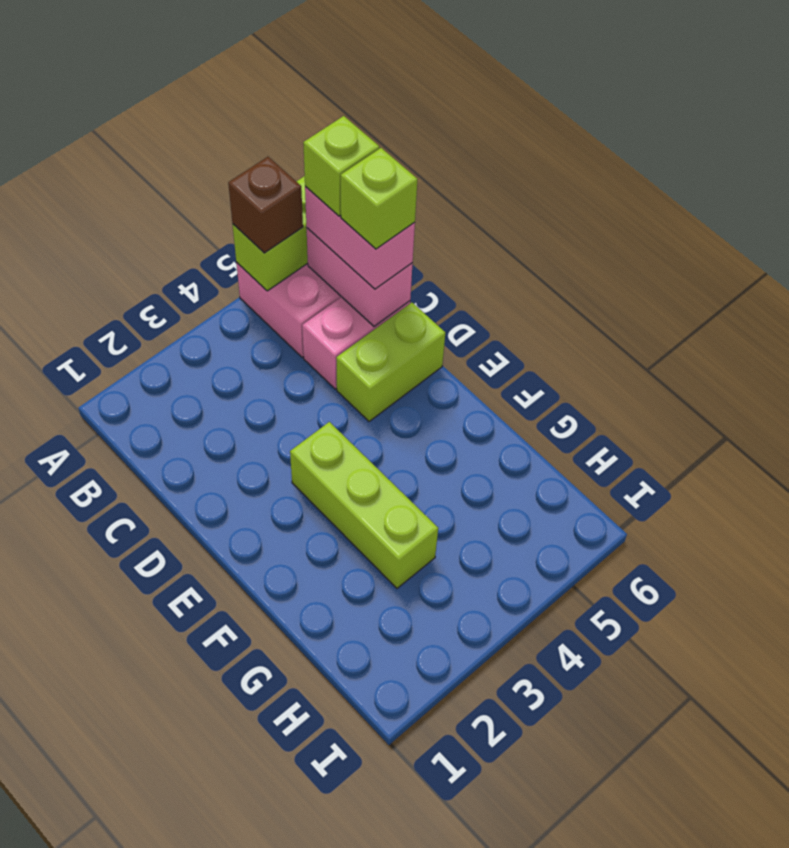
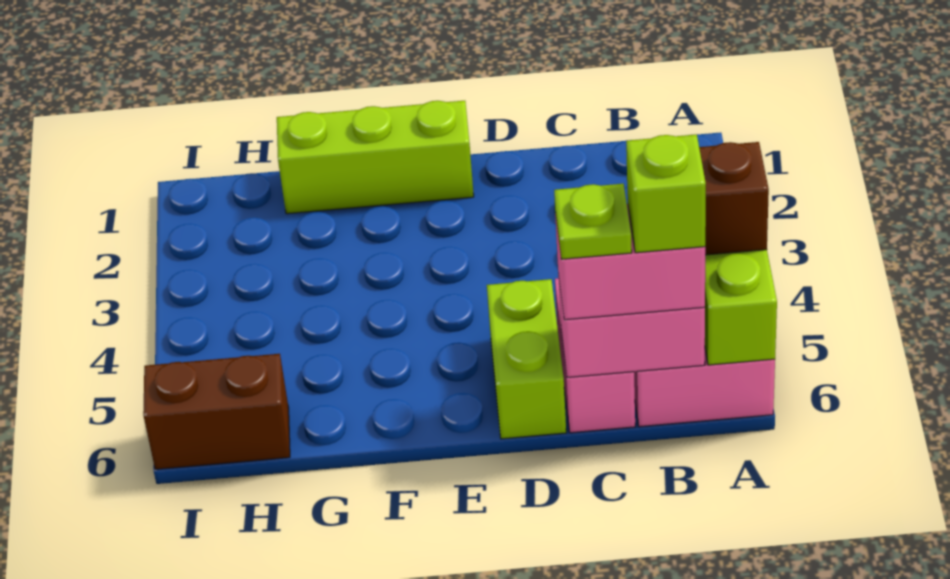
lime 1x1 brick [341,148,417,249] -> lime 1x1 plate [554,184,632,259]
lime 1x3 brick [290,422,438,588] -> lime 1x3 brick moved to [277,101,474,214]
none -> brown 1x2 brick [143,354,290,469]

